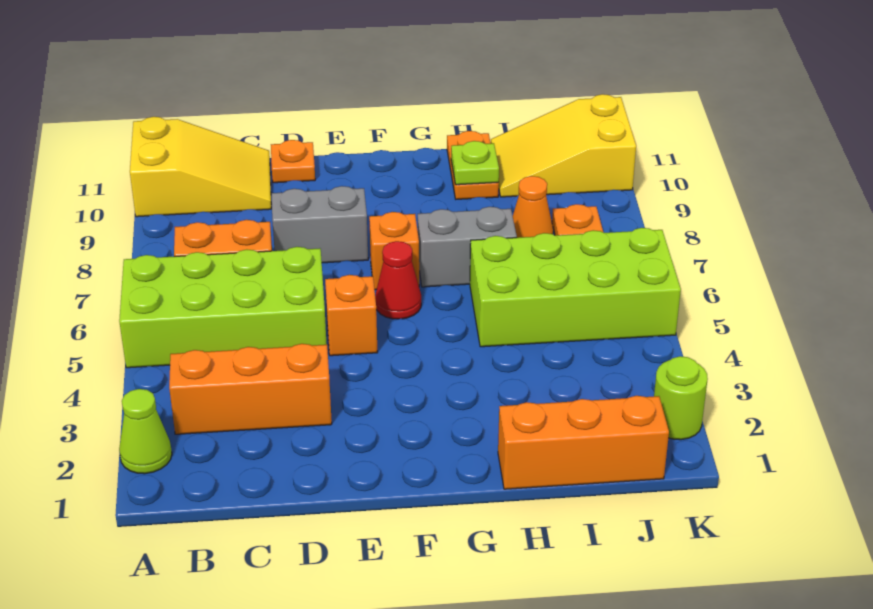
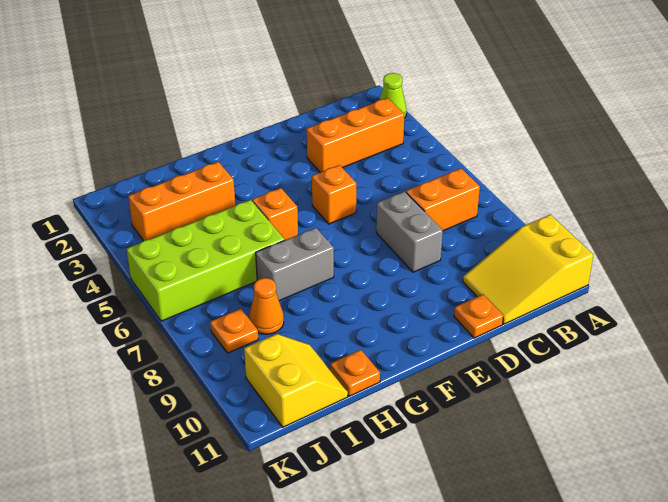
lime 2x4 brick [119,247,327,368] -> none
grey 1x2 brick [271,186,368,263] -> grey 1x2 brick turned to [376,191,443,272]
red 1x1 cone [375,241,421,319] -> none
orange 1x1 brick [369,212,419,290] -> orange 1x1 brick moved to [252,188,298,240]
orange 1x3 brick [498,396,669,489] -> orange 1x3 brick moved to [128,162,235,241]
orange 1x2 plate [447,131,499,199] -> orange 1x1 plate [330,350,380,396]
lime 1x1 plate [451,141,499,185] -> none
yellow 2x3 slope [491,94,636,197] -> yellow 2x2 slope [244,334,348,427]
lime 1x1 round brick [654,356,708,440] -> none

